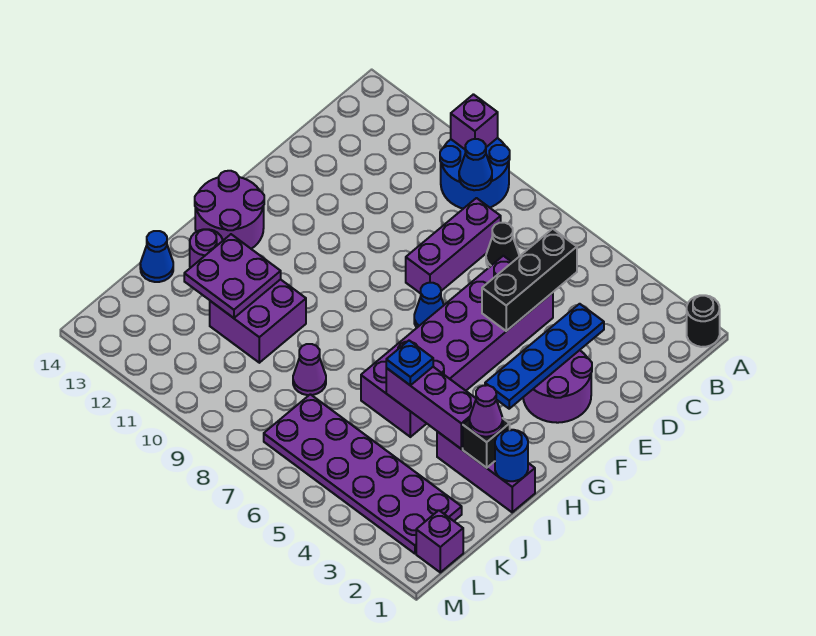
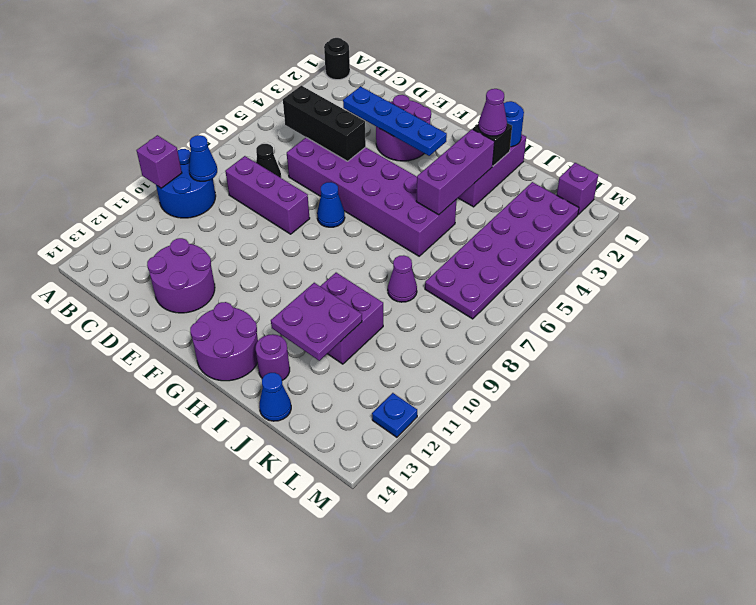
none -> purple 2x2 round brick [147,238,215,313]
blue 1x1 plate [386,341,433,386] -> blue 1x1 plate moved to [372,393,417,437]

